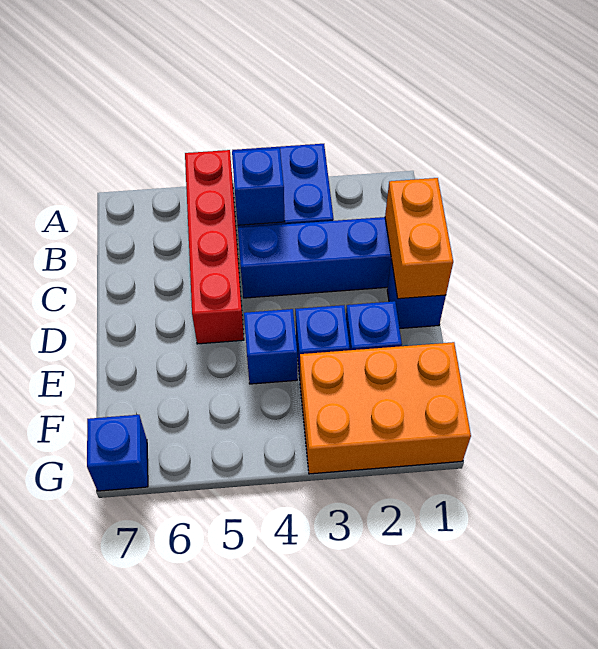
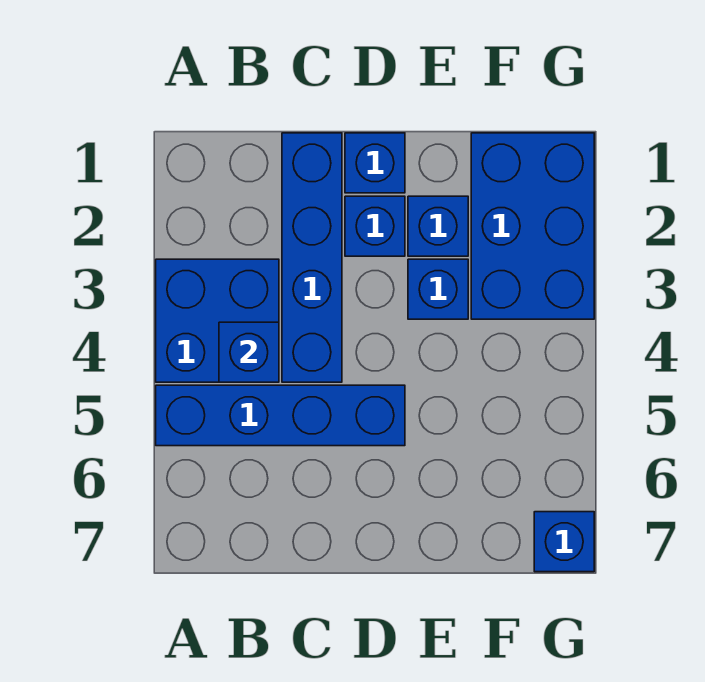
red 1x4 brick [185,150,244,344] -> blue 1x4 brick [156,385,405,446]
orange 1x2 brick [385,178,453,299] -> none
blue 1x1 brick [244,309,297,384] -> blue 1x1 brick moved to [345,196,405,256]
orange 2x3 brick [300,342,471,474] -> blue 2x3 brick [471,133,594,319]

